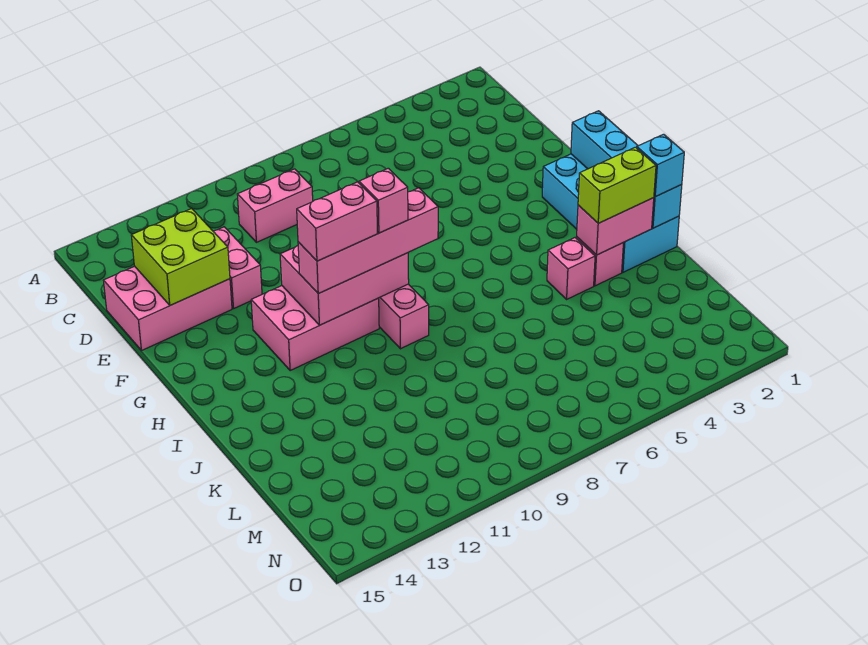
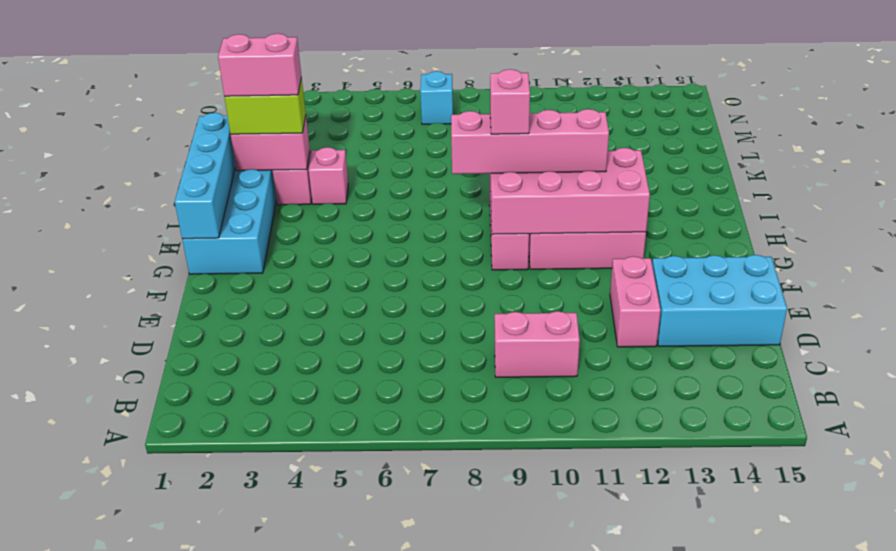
pink 2x3 brick [104,266,232,351] -> cyan 2x3 brick [652,255,787,346]
lime 2x2 brick [131,208,230,305] -> none
pink 2x3 brick [280,245,409,325] -> pink 2x4 brick [490,148,650,234]
pink 1x2 brick [297,182,377,261] -> pink 1x2 brick moved to [218,34,301,96]
cyan 1x1 brick [637,134,684,197] -> cyan 1x1 brick moved to [420,71,453,124]

